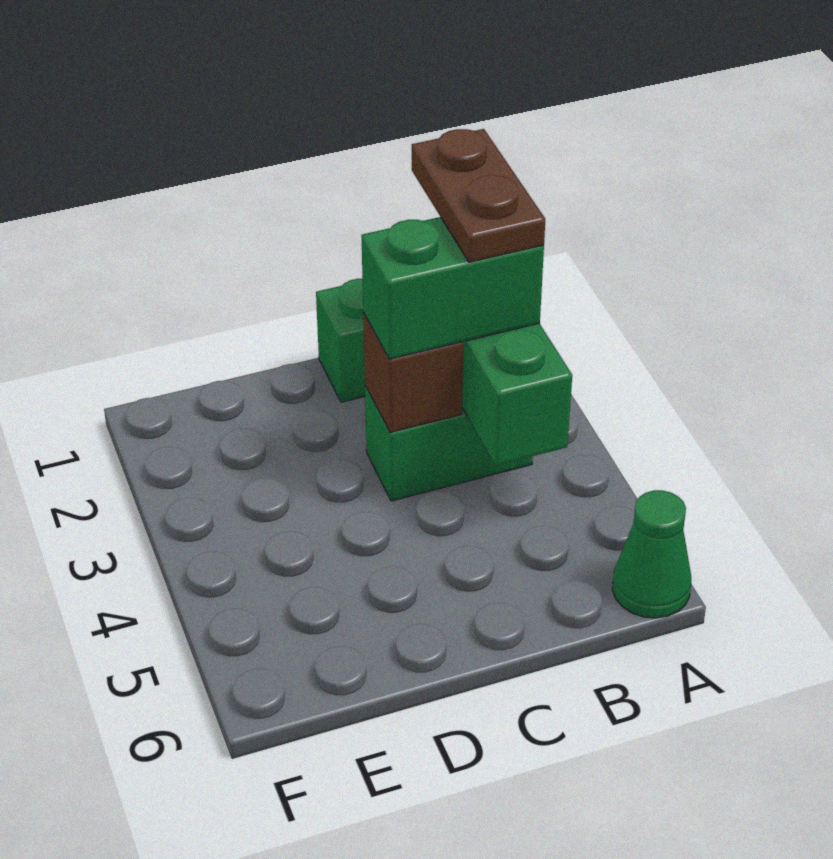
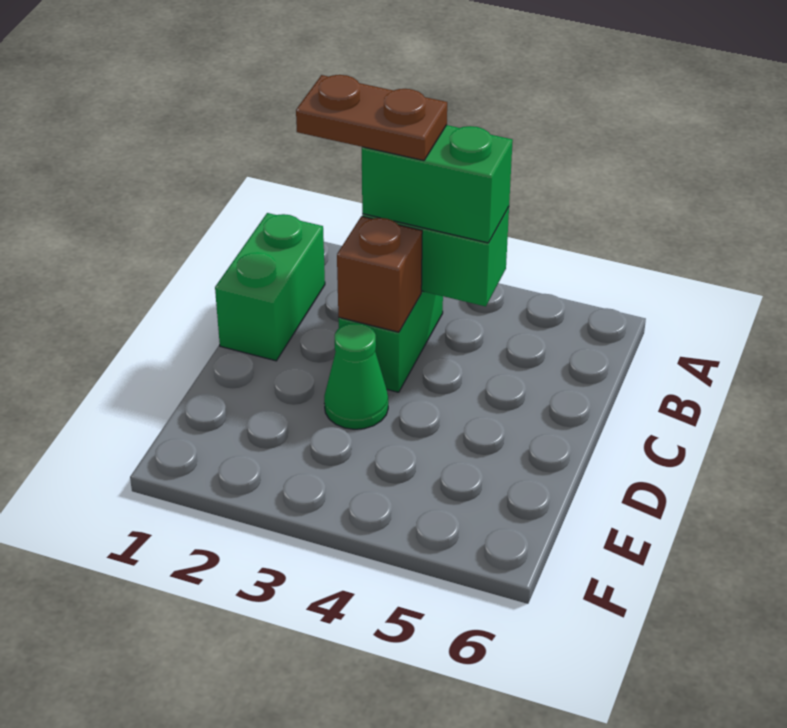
green 1x1 cone [612,490,691,618] -> green 1x1 cone moved to [324,323,388,429]
green 1x2 brick [361,217,544,359] -> green 1x2 brick turned to [362,125,513,243]

